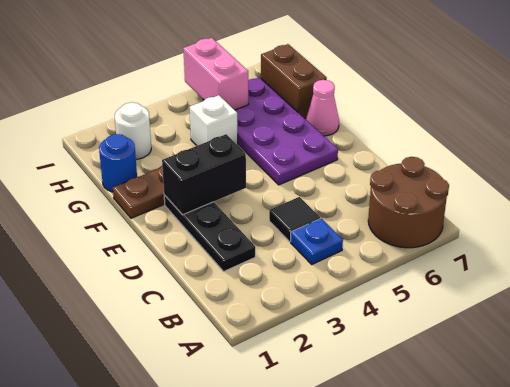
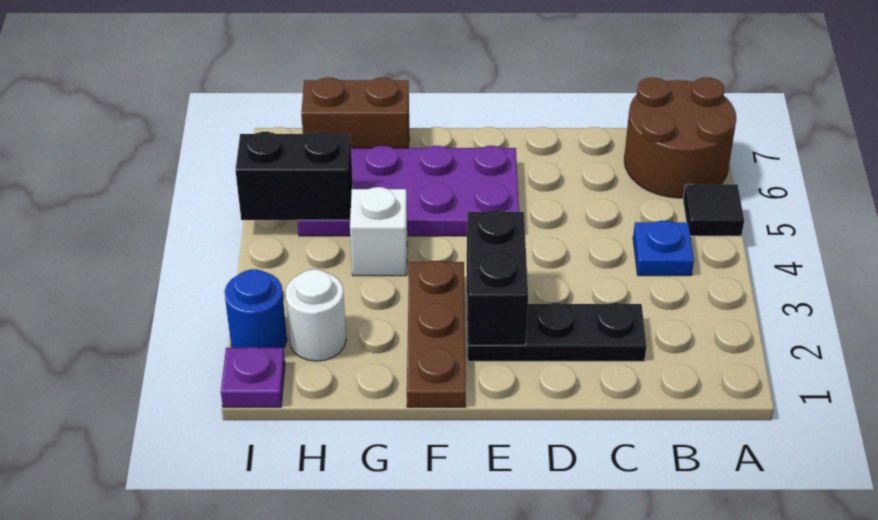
black 1x1 tile [269,197,320,242] -> black 1x1 tile moved to [683,184,744,236]
pink 1x1 cone [306,80,339,136] -> none
blue 1x1 round brick [99,134,137,192] -> blue 1x1 round brick moved to [224,269,287,348]
pink 1x2 brick [183,38,248,110] -> black 1x2 brick [236,132,353,220]
none -> purple 1x1 plate [221,347,285,407]

